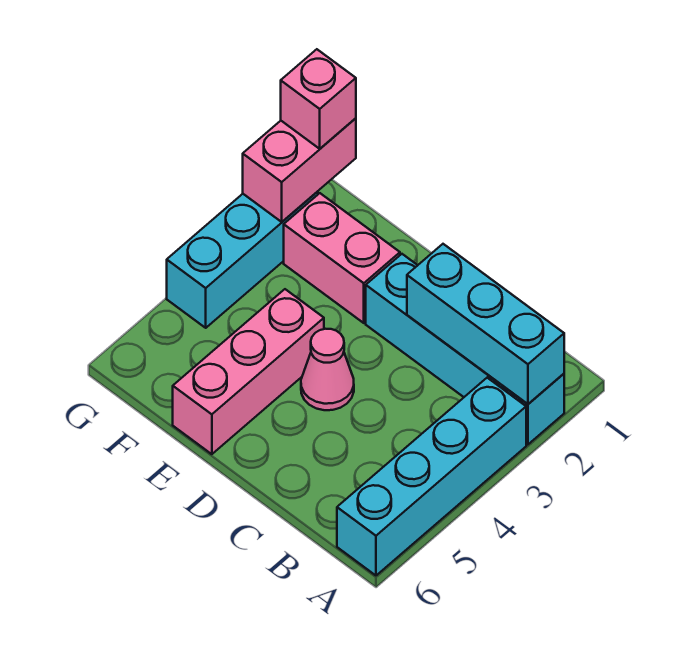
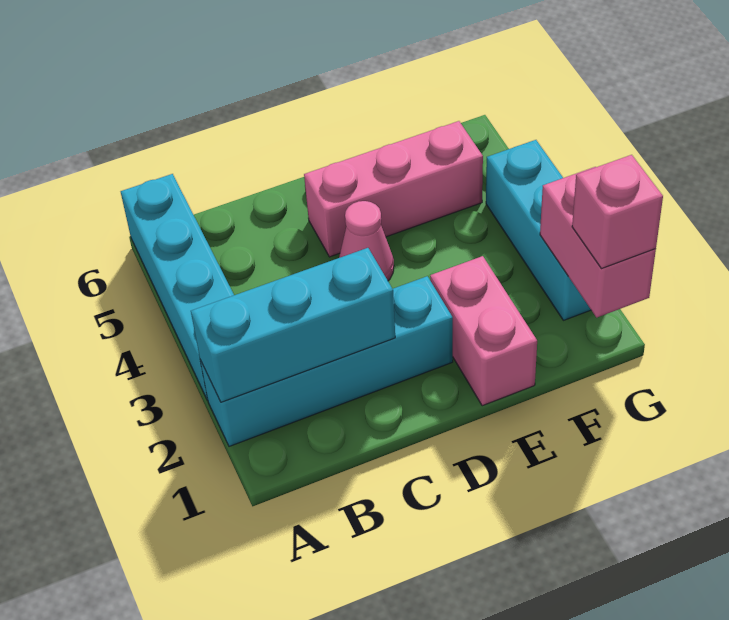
pink 1x2 brick [284,193,400,323] -> pink 1x2 brick turned to [430,256,537,406]
pink 1x3 brick [173,289,324,454] -> pink 1x3 brick turned to [304,121,483,257]

